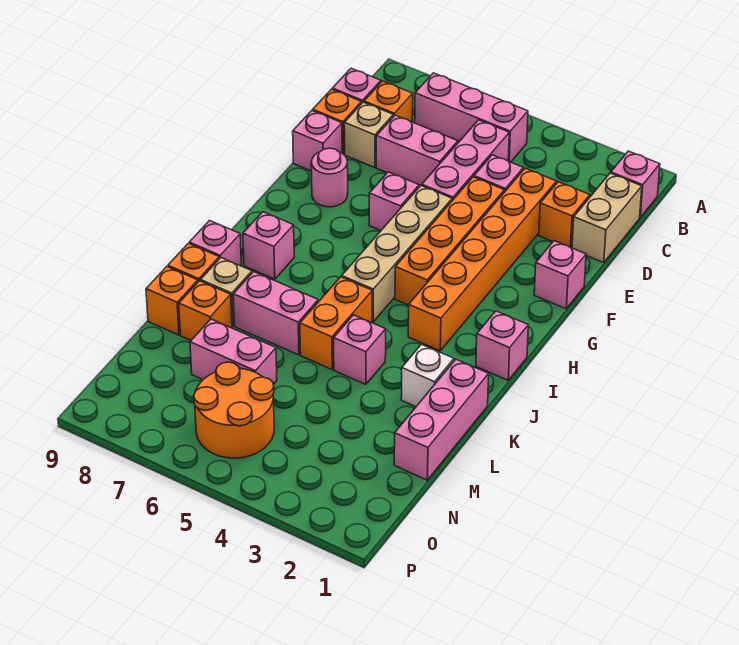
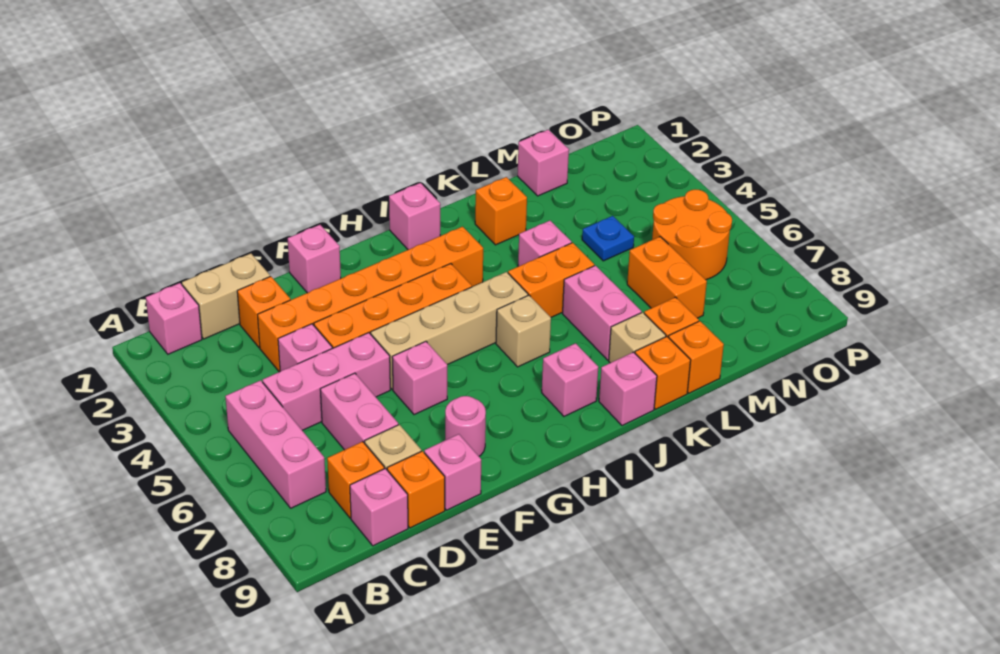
none -> tan 1x1 brick [496,295,551,367]
pink 1x3 brick [394,359,489,480] -> pink 1x1 brick [518,130,569,196]
white 1x1 brick [401,344,454,407] -> orange 1x1 brick [475,177,527,245]
none -> blue 1x1 plate [582,216,634,261]
pink 1x2 brick [190,319,277,384] -> orange 1x2 brick [627,237,707,318]

